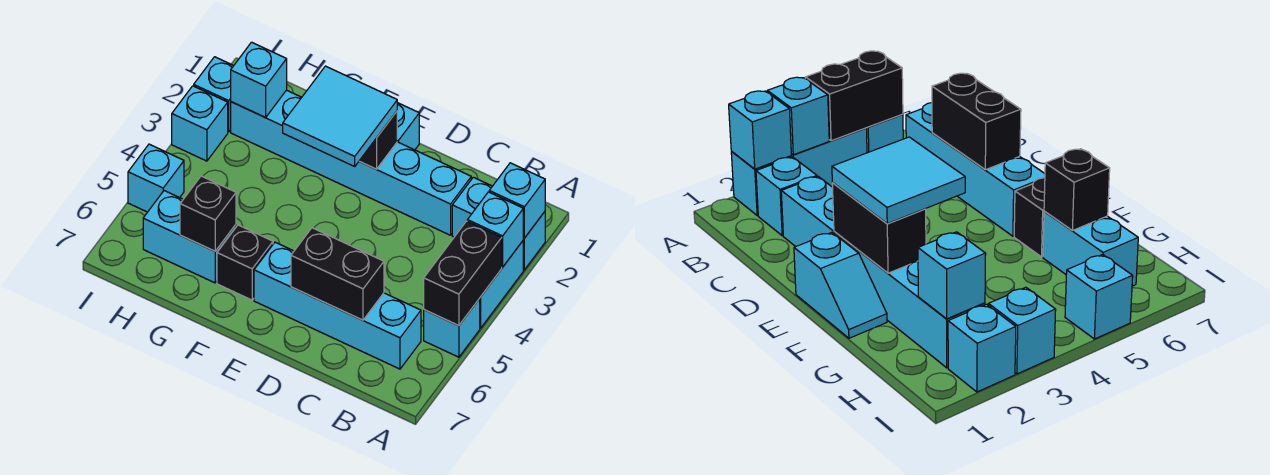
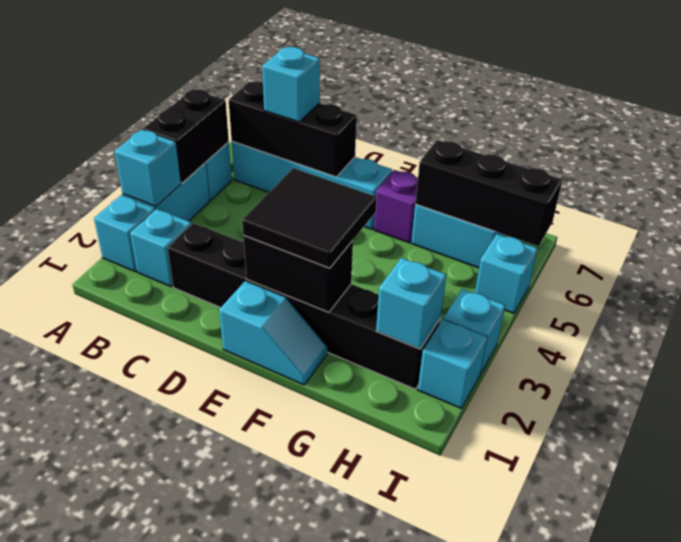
cyan 1x1 brick [489,163,545,238] -> cyan 1x1 brick moved to [262,47,320,122]
cyan 1x6 brick [231,90,471,235] -> black 1x6 brick [167,223,440,389]
black 1x2 brick [291,228,384,320] -> black 1x3 brick [229,81,357,177]
cyan 2x2 tile [283,66,397,166] -> black 2x2 tile [242,168,377,268]
black 1x1 brick [217,225,273,300] -> purple 1x1 brick [374,170,418,243]
black 1x1 brick [180,176,236,251] -> black 1x3 brick [415,140,563,246]

